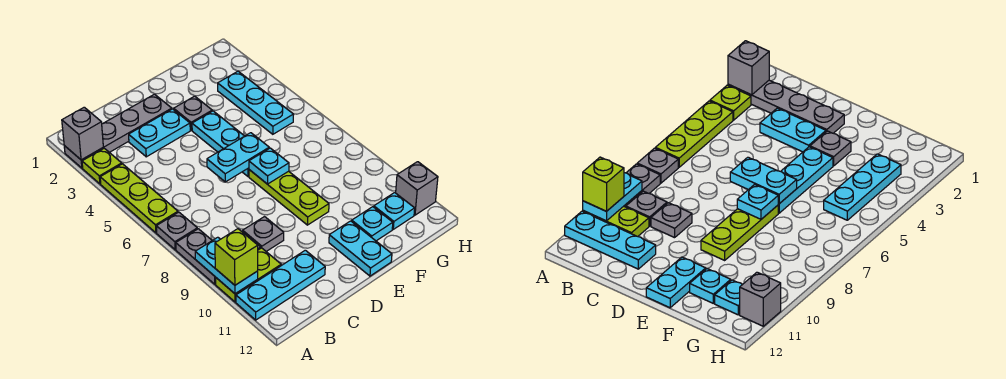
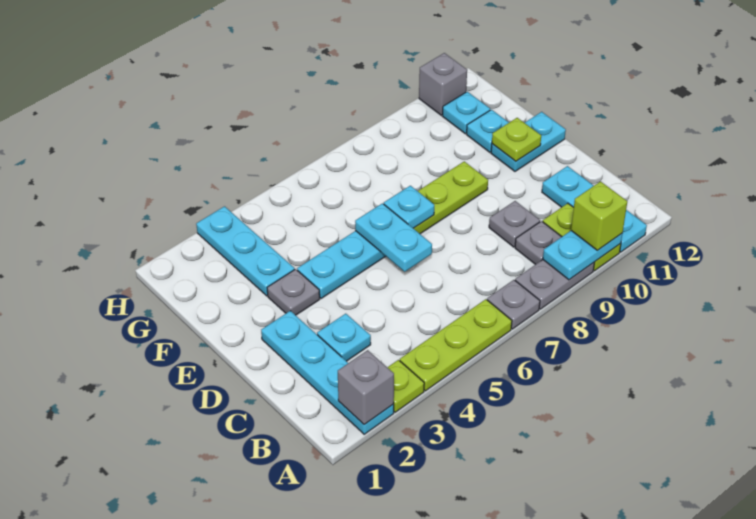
grey 1x4 plate [64,94,172,168] -> cyan 1x4 plate [261,311,394,434]
cyan 1x2 plate [129,109,190,157] -> cyan 1x1 plate [317,314,371,361]
none -> lime 1x1 plate [492,118,541,162]
cyan 1x3 plate [218,71,294,134] -> cyan 1x3 plate turned to [196,206,295,296]

